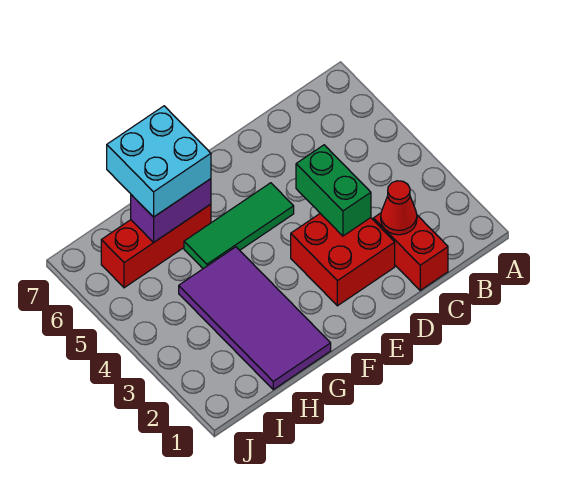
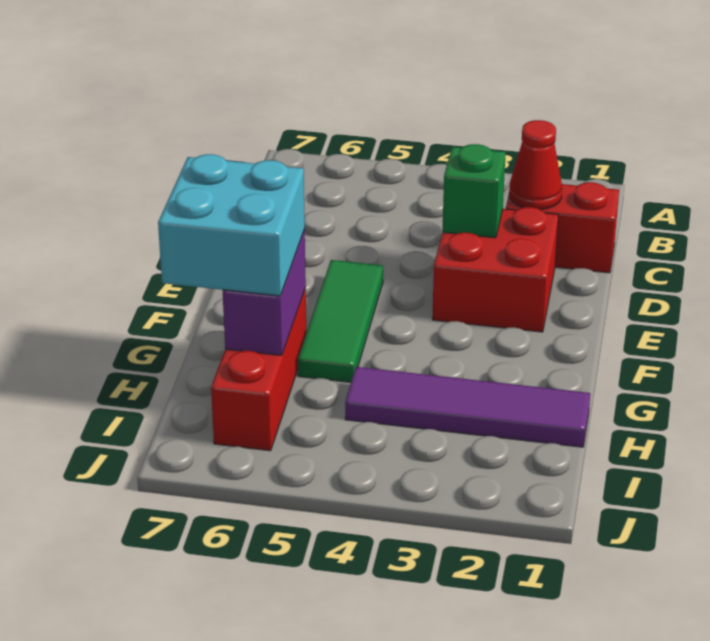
green 1x2 brick [296,145,371,236] -> green 1x1 brick [442,144,506,238]
purple 2x4 tile [179,247,331,389] -> purple 1x4 tile [345,367,590,447]

